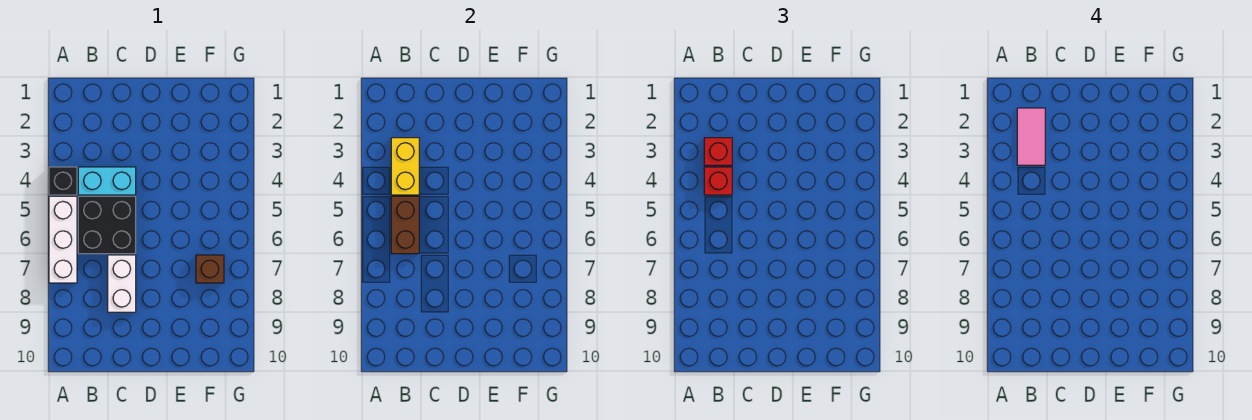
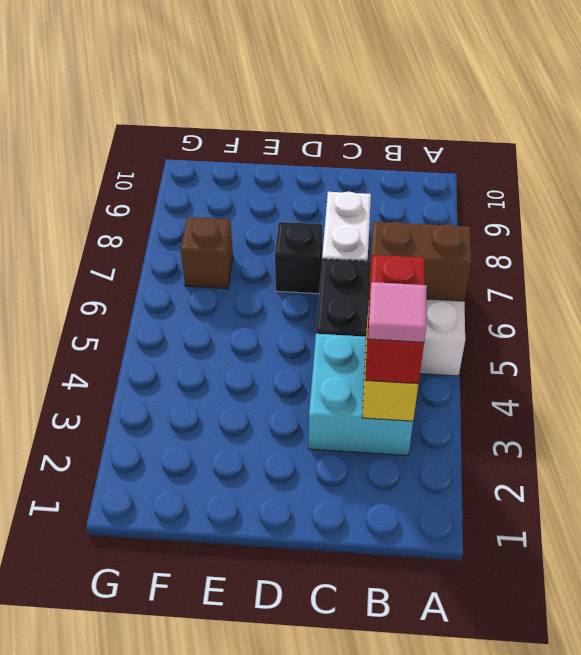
black 1x1 brick [49,167,77,195] -> black 1x1 brick moved to [275,222,323,294]
pink 1x2 tile [1017,108,1045,165] -> pink 1x1 tile [368,282,427,342]
cyan 1x2 brick [78,167,136,195] -> cyan 2x2 brick [309,334,413,455]
brown 1x2 brick [391,196,419,254] -> brown 1x2 brick turned to [368,222,471,301]

